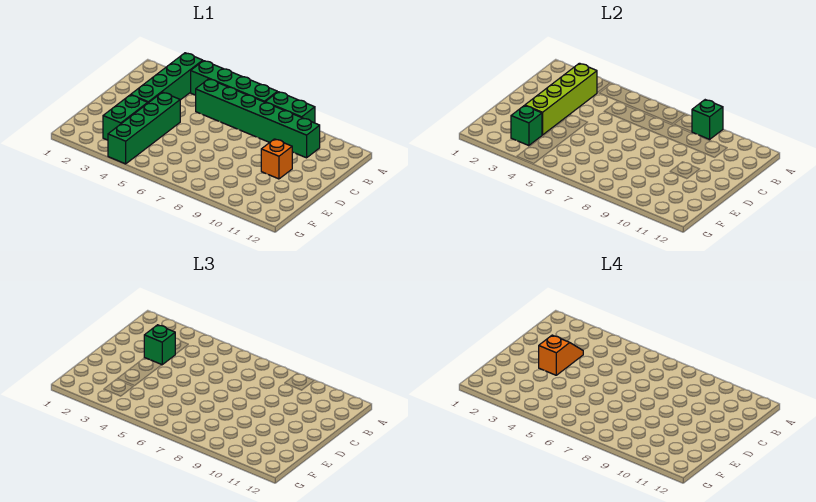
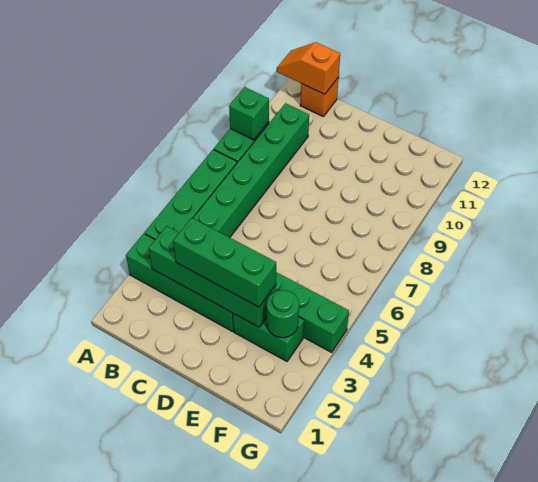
lime 1x4 brick [525,63,597,135] -> green 1x4 brick [149,226,276,327]
green 1x1 brick [144,325,175,365] -> green 1x3 brick [173,218,276,307]
orange 1x2 slope [539,335,583,375] -> orange 1x2 slope moved to [277,42,340,94]
orange 1x1 brick [261,139,292,179] -> orange 1x1 brick moved to [300,77,339,117]
green 1x1 brick [511,106,542,146] -> green 1x1 round brick [267,290,299,338]

